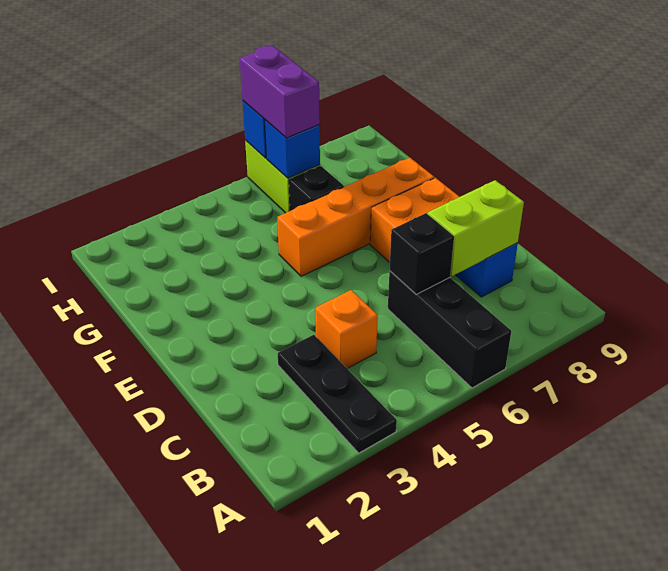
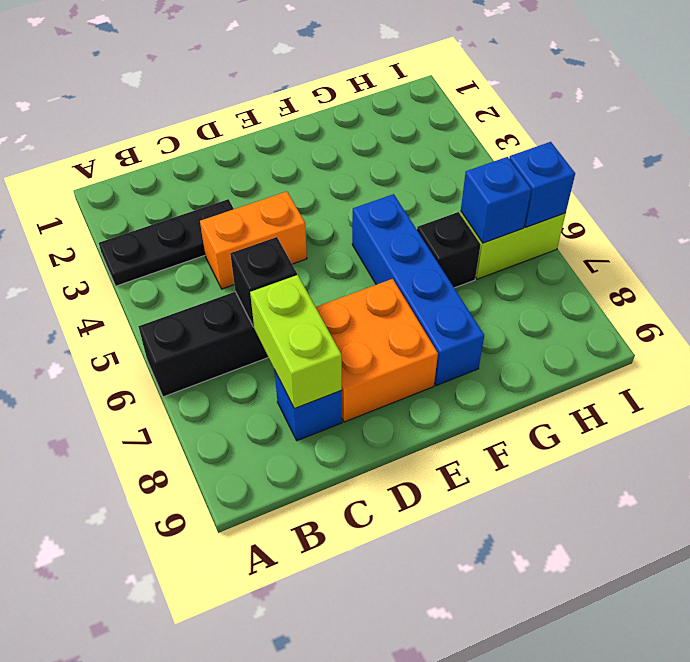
orange 1x1 brick [315,290,378,368] -> orange 1x2 brick [200,192,307,289]
orange 1x4 brick [277,158,434,276] -> blue 1x4 brick [352,194,484,386]
purple 1x2 brick [240,46,320,138] -> none

